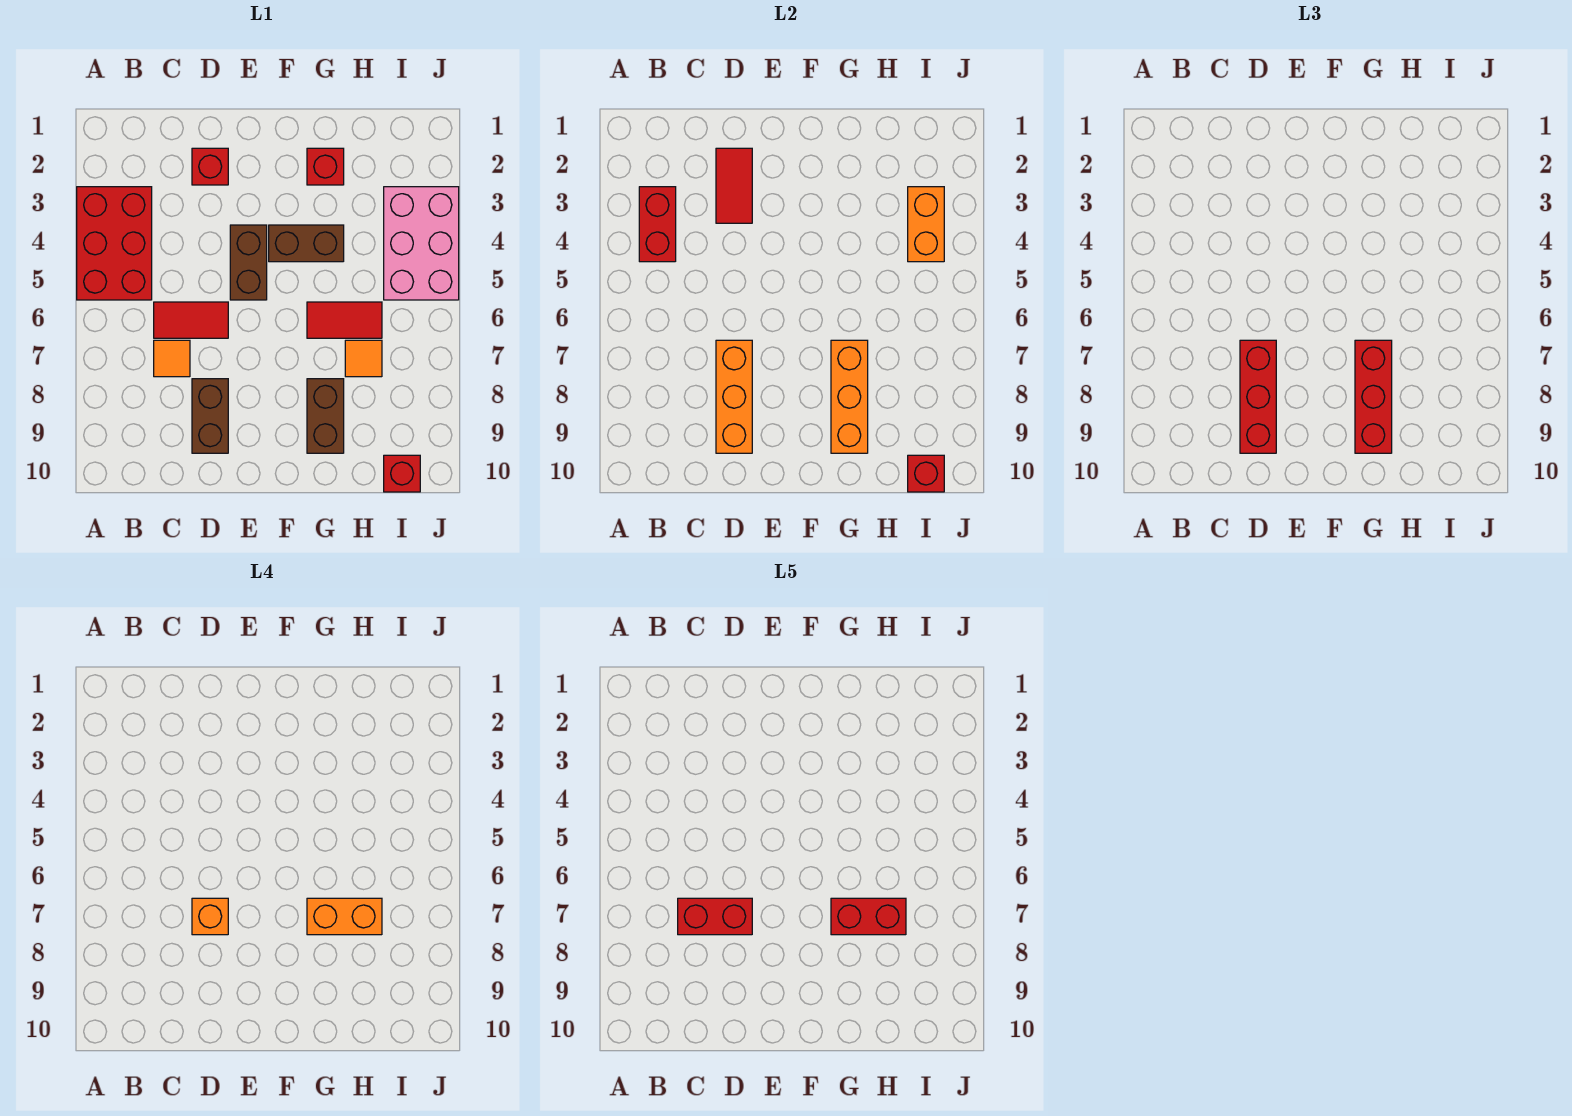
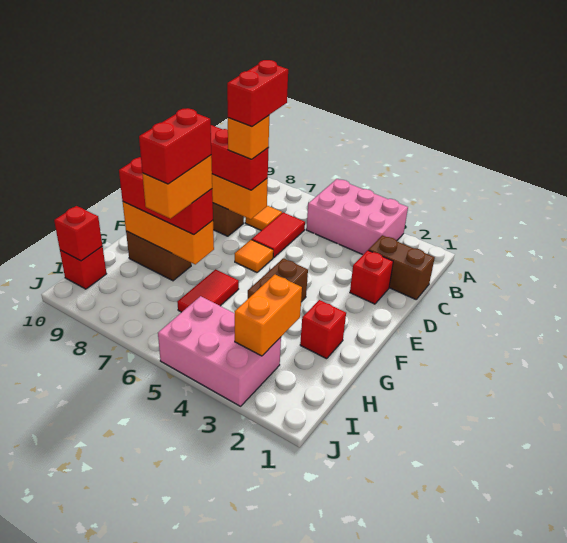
red 2x3 brick [77,187,152,300] -> pink 2x3 brick [306,179,408,255]
red 1x2 brick [639,187,676,262] -> none
red 1x2 tile [716,148,752,223] -> none
brown 1x2 brick [230,225,267,300] -> brown 1x2 brick moved to [368,235,435,299]
orange 1x1 tile [345,340,382,377] -> orange 1x1 tile moved to [235,240,273,272]
orange 1x2 brick [908,187,944,262] -> orange 1x2 brick turned to [235,275,302,356]

